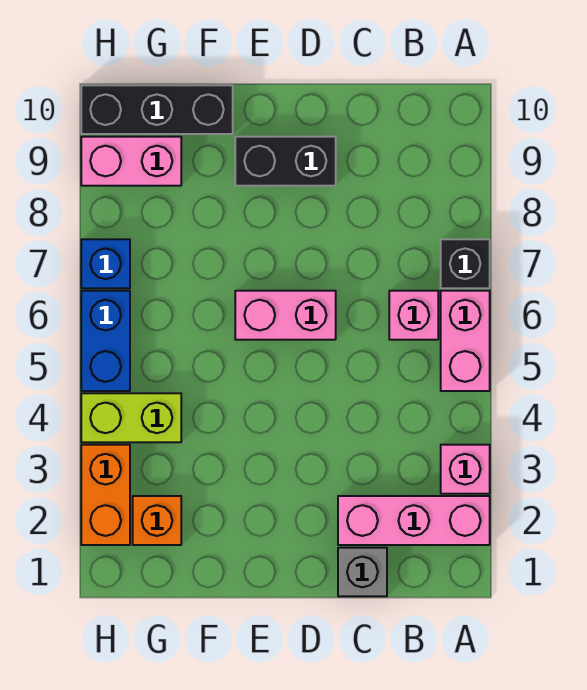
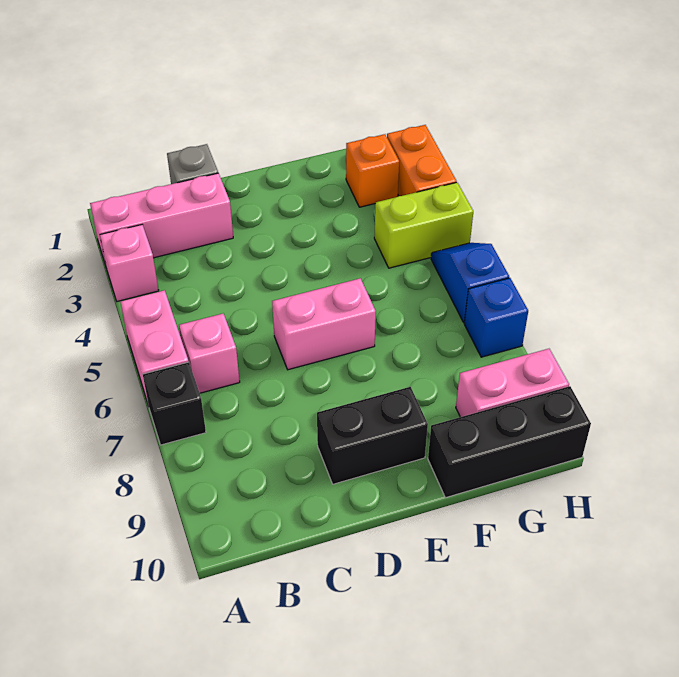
blue 1x2 brick [81,291,130,391] -> blue 1x2 slope [431,243,509,323]

